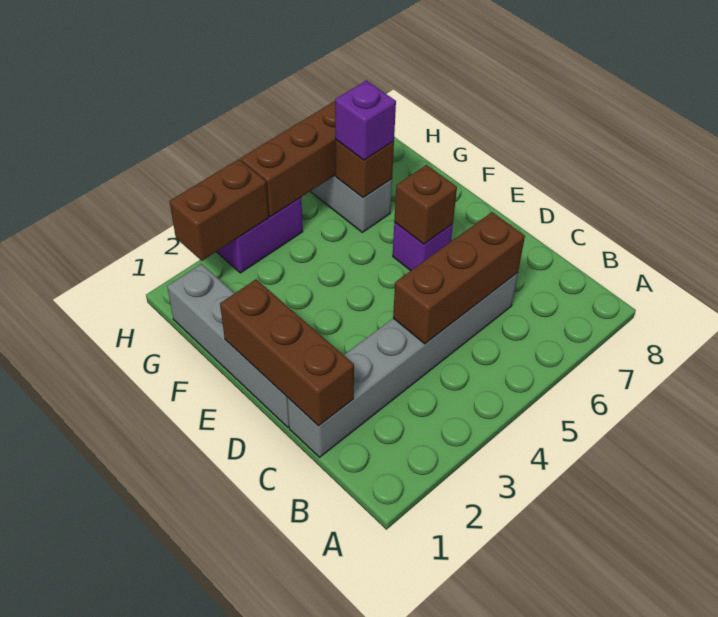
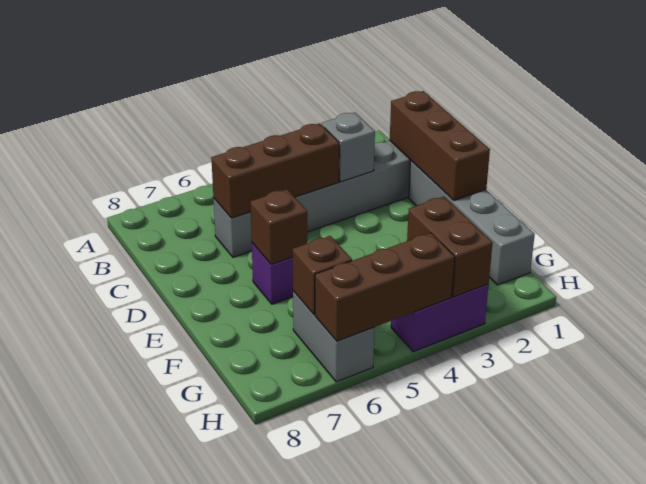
none -> grey 1x1 brick [322,112,375,182]
purple 1x1 brick [335,80,396,160] -> none
brown 1x2 brick [169,159,269,261] -> brown 1x2 brick turned to [407,196,493,297]

